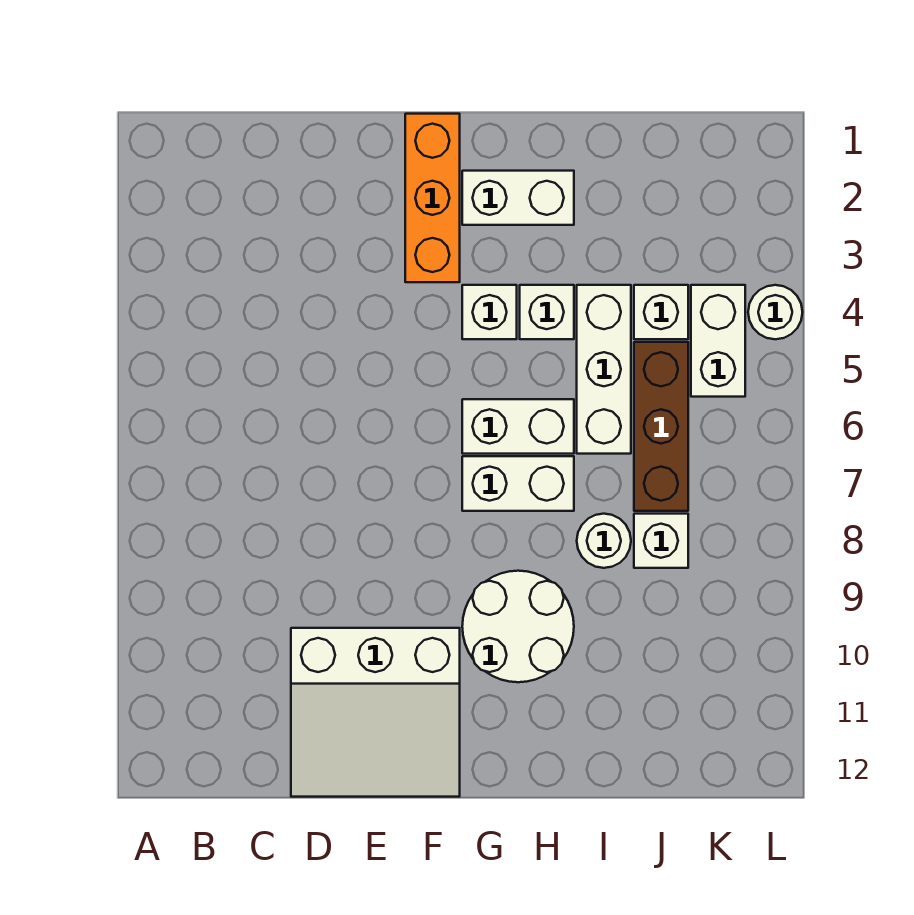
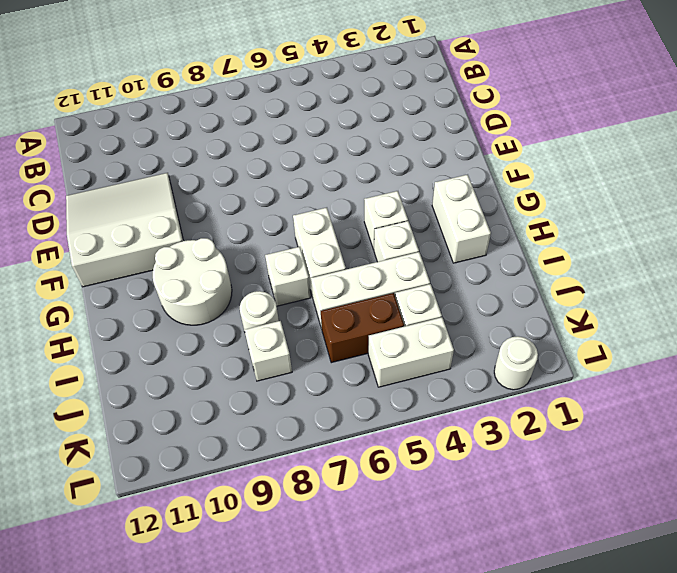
white 3x3 slope [291,628,460,797] -> white 3x3 slope turned to [66,173,183,287]
orange 1x3 brick [405,114,460,282] -> none
white 1x2 brick [462,456,574,511] -> white 1x1 brick [265,247,311,306]
brown 1x3 brick [634,342,688,511] -> brown 1x2 brick [321,293,404,363]
white 1x1 round brick [748,285,802,339] -> white 1x1 round brick moved to [494,336,538,390]

